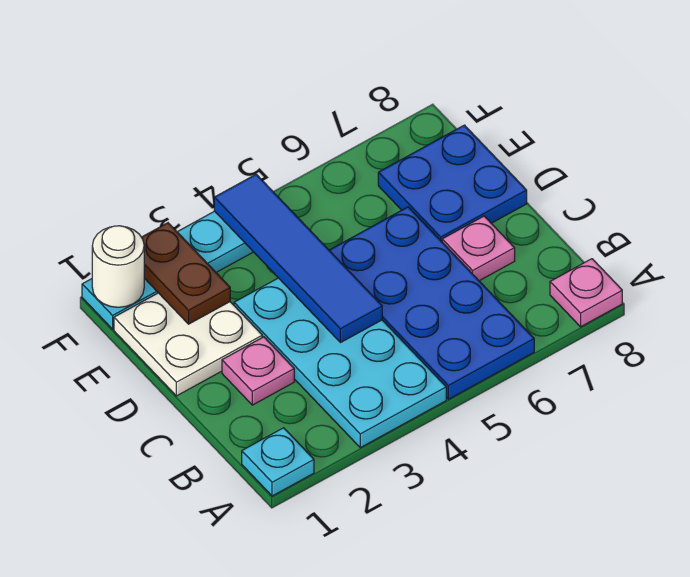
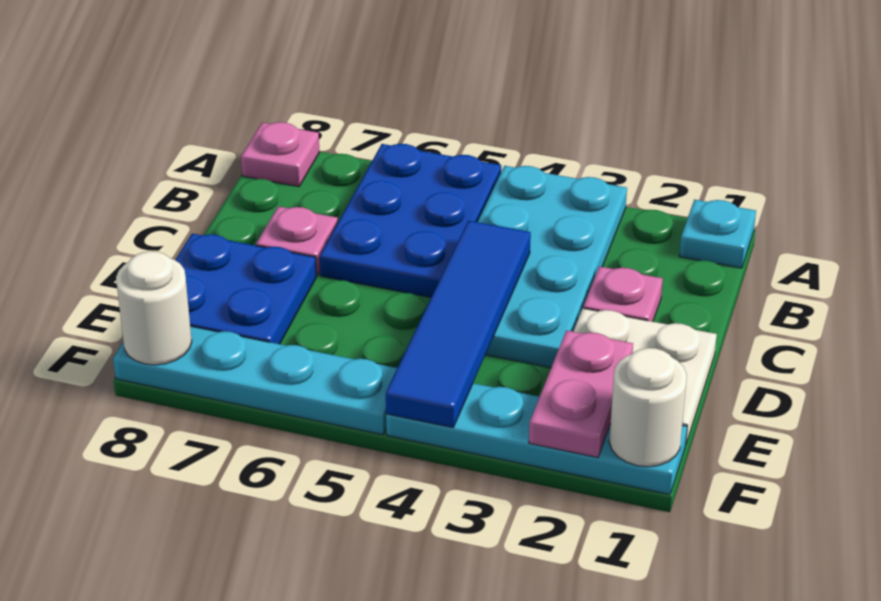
blue 2x4 plate [329,207,534,399] -> blue 2x3 plate [320,144,501,297]
brown 1x2 plate [142,223,230,324] -> pink 1x2 plate [529,330,633,458]
none -> cyan 1x4 plate [113,326,397,435]
none -> white 1x1 round brick [116,251,192,365]

